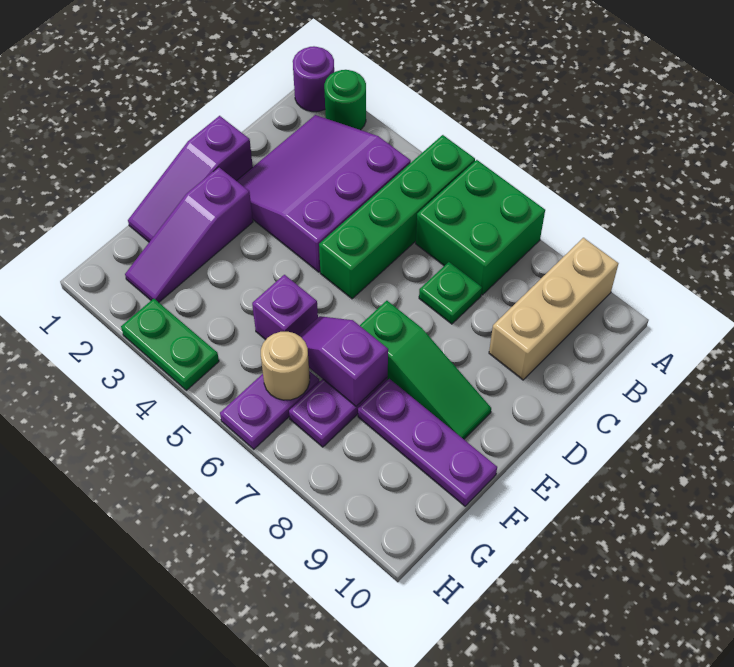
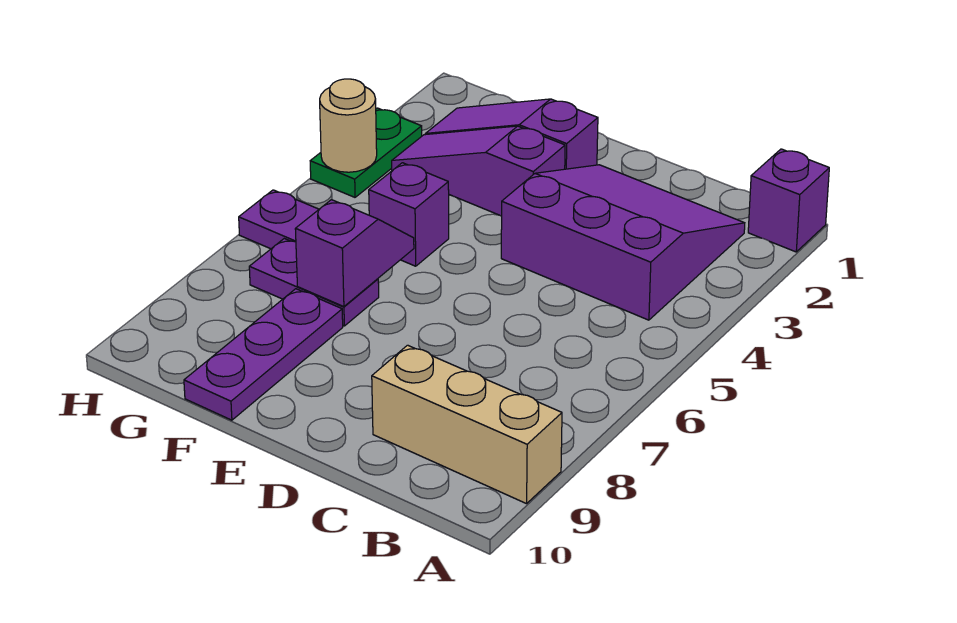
purple 1x1 round brick [293,46,334,112] -> purple 1x1 brick [748,149,829,252]
green 1x1 round brick [324,70,366,130] -> none
green 1x4 brick [319,135,475,299] -> none
green 2x2 brick [416,160,545,295] -> none
green 1x1 plate [419,262,482,324] -> none
purple 1x3 slope [128,116,253,242] -> purple 1x3 slope moved to [392,126,565,216]
green 1x3 slope [360,301,491,439] -> none
tan 1x1 round brick [261,332,310,400] -> tan 1x1 round brick moved to [320,79,377,172]

